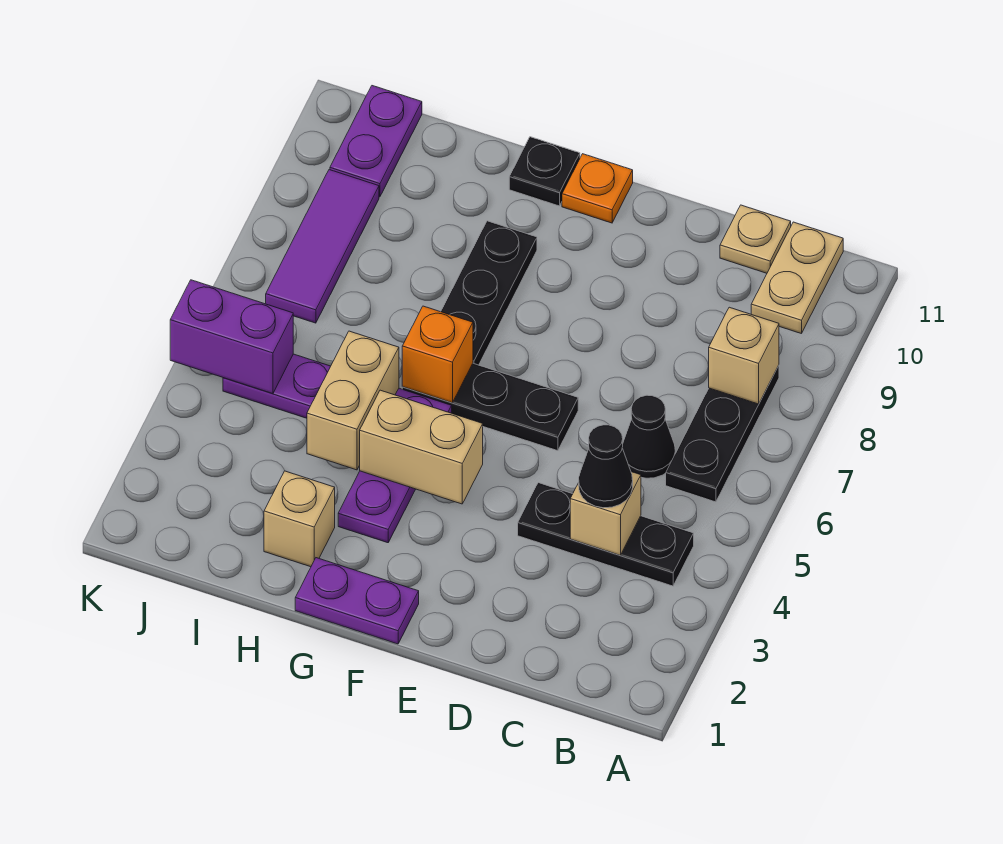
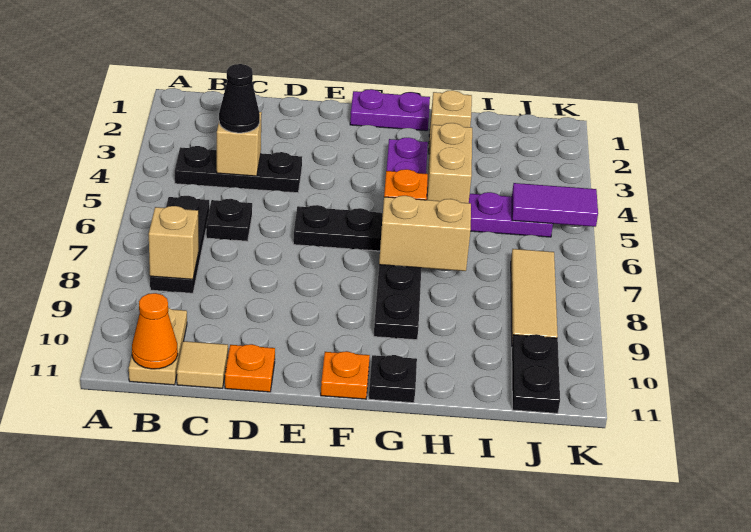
none -> orange 1x1 cone [132,293,178,369]
black 1x1 cone [622,395,675,478] -> black 1x1 plate [206,199,252,241]
tan 1x1 plate [720,205,791,273] -> tan 1x1 tile [177,341,228,388]
none -> orange 1x1 plate [225,344,275,392]
tan 1x2 brick [360,390,483,504] -> tan 1x2 brick moved to [379,196,471,271]
purple 1x2 brick [170,280,293,394] -> purple 1x2 tile [512,183,598,227]
purple 1x3 tile [266,170,379,323] -> tan 1x3 tile [511,249,558,342]
purple 1x2 plate [330,86,422,197] -> black 1x2 plate [512,334,560,413]

